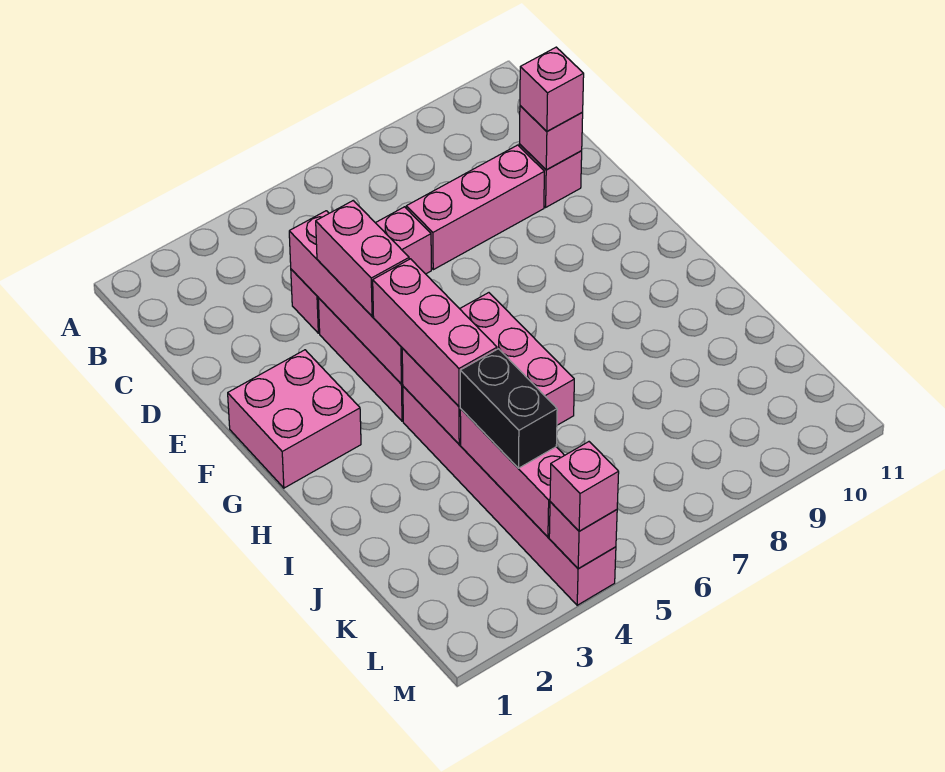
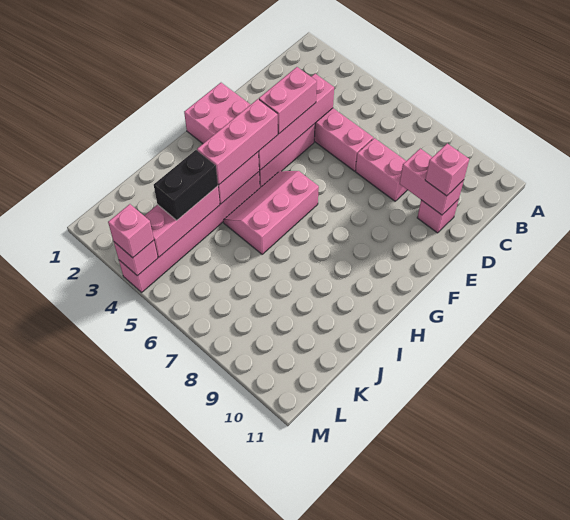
pink 1x3 brick [406,145,544,270] -> pink 1x2 brick [355,138,407,201]
pink 1x1 brick [520,106,583,170] -> pink 1x2 brick [400,149,464,215]

